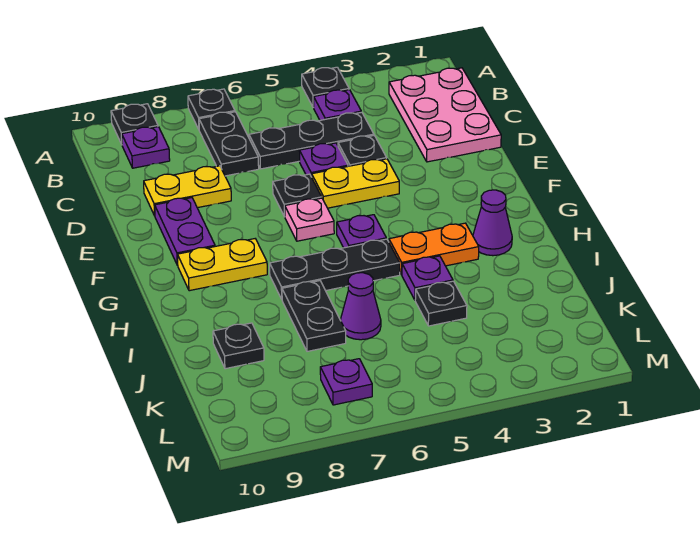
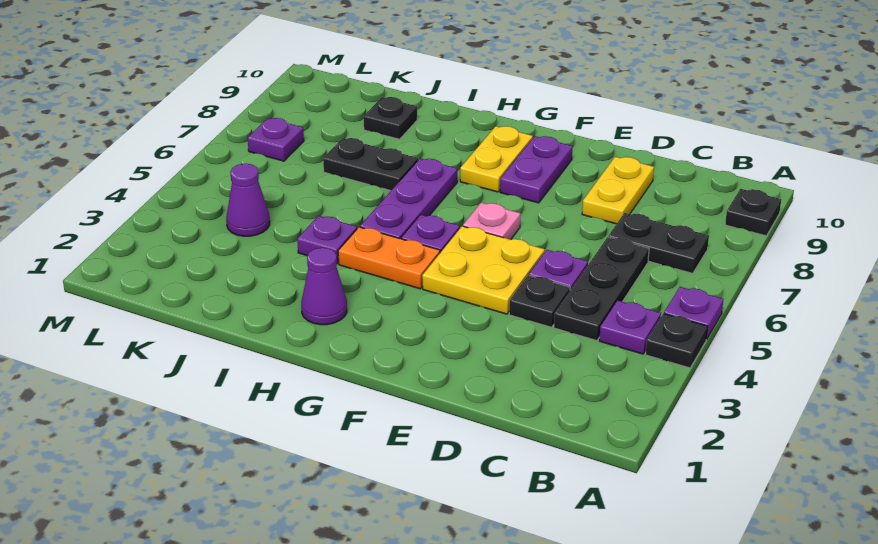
black 1x1 plate [188,89,235,129] -> none
pink 2x3 plate [389,68,501,162] -> none
purple 1x1 plate [122,127,170,168] -> purple 1x1 plate moved to [664,287,723,339]
yellow 1x2 plate [312,159,399,208] -> yellow 2x2 plate [422,226,545,314]
black 1x1 plate [273,174,322,217] -> none
purple 1x2 plate [155,198,215,265] -> purple 1x2 plate turned to [500,136,573,203]
orange 1x2 plate [389,223,479,275] -> orange 1x2 plate turned to [338,227,440,289]
black 1x3 plate [270,239,400,299] -> purple 1x3 plate [360,158,457,239]
black 1x1 plate [415,281,467,326] -> none
purple 1x1 cone [340,273,381,340] -> purple 1x1 cone moved to [226,164,270,236]

